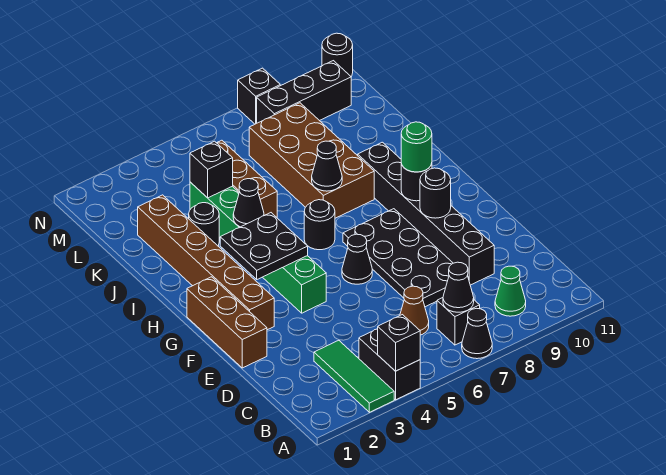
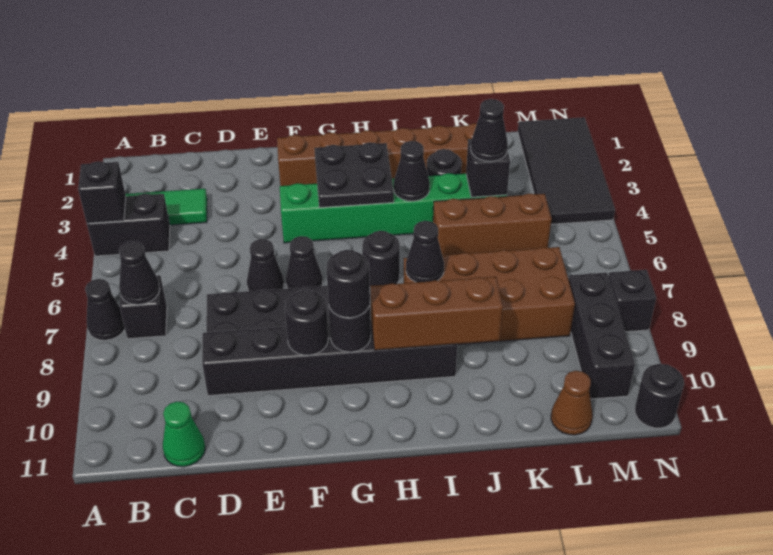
green 1x1 cone [495,266,526,316] -> green 1x1 cone moved to [163,402,205,467]
brown 1x1 cone [400,286,429,335] -> brown 1x1 cone moved to [551,371,593,435]
brown 1x3 brick [187,277,267,368] -> brown 1x3 brick moved to [370,277,503,350]
none -> black 1x1 cone [247,239,284,291]
green 1x1 round brick [401,122,432,172] -> black 1x1 round brick [326,250,370,318]
none -> black 1x1 cone [471,99,508,161]
none -> black 2x4 tile [518,117,615,224]

